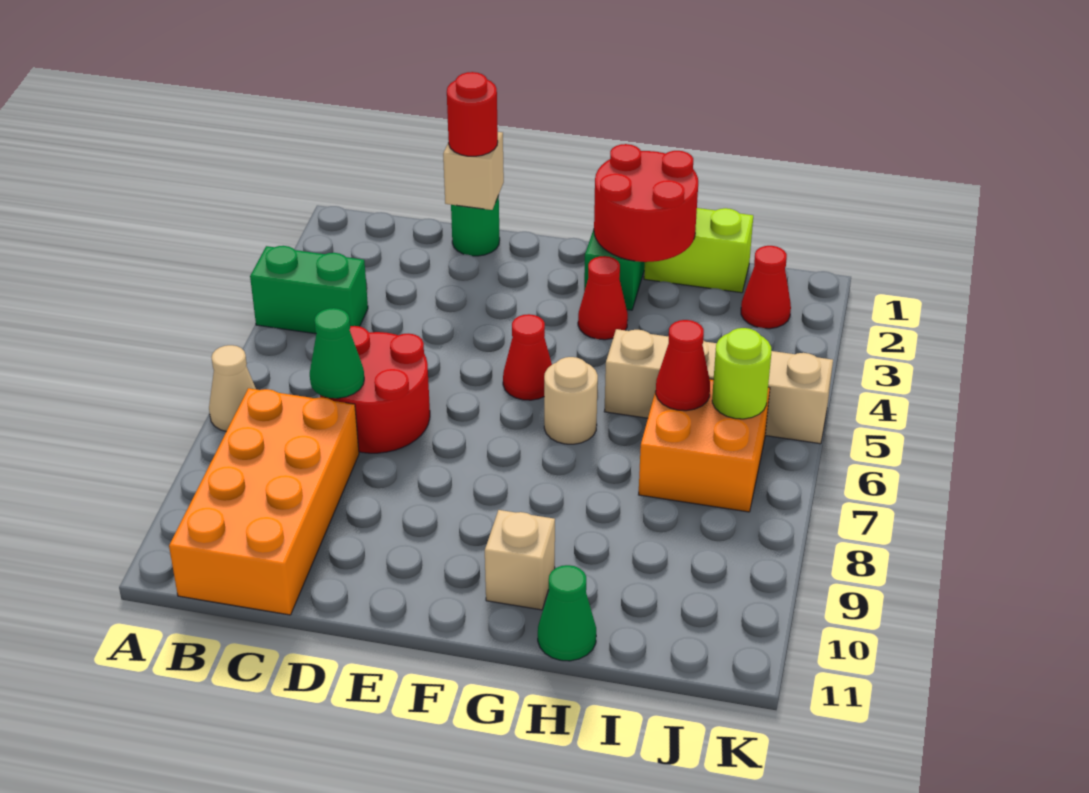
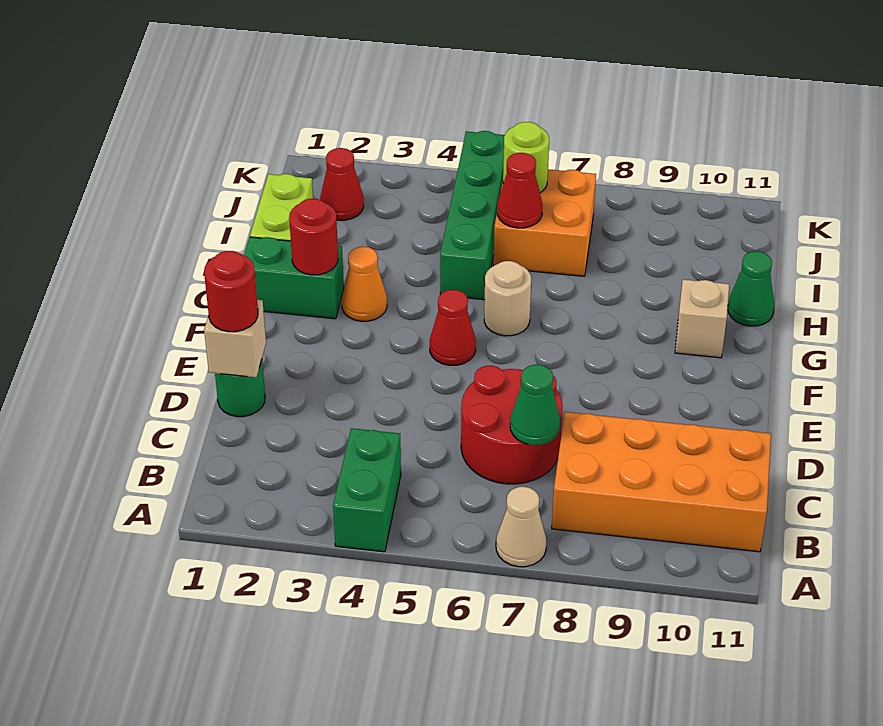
red 2x2 round brick [594,144,698,262] -> red 1x1 round brick [289,198,338,275]
red 1x1 cone [578,256,628,340] -> orange 1x1 cone [342,247,387,321]
tan 1x4 brick [604,329,833,444] -> green 1x4 brick [440,131,505,300]

